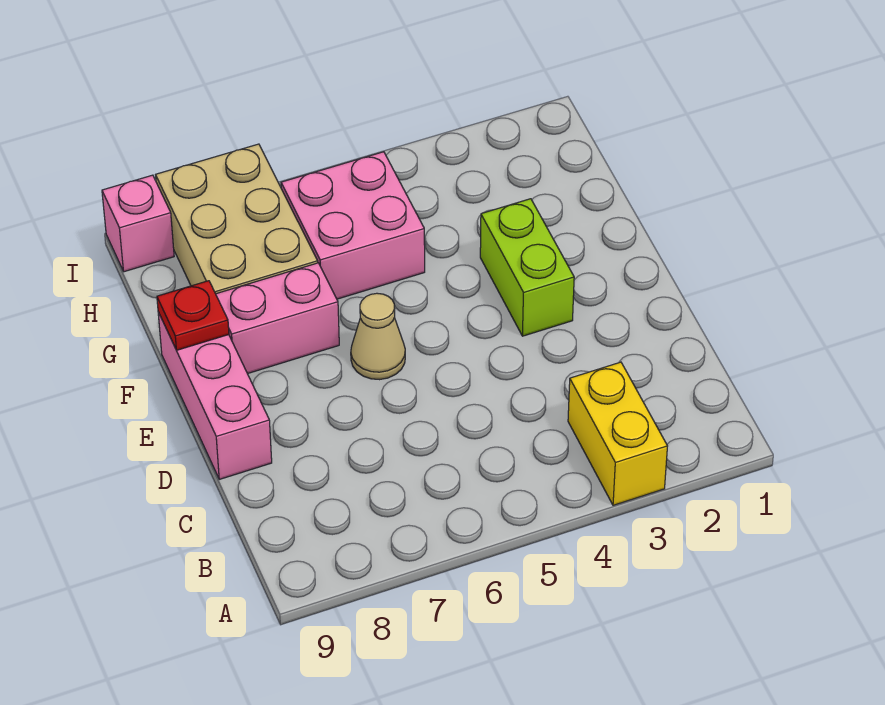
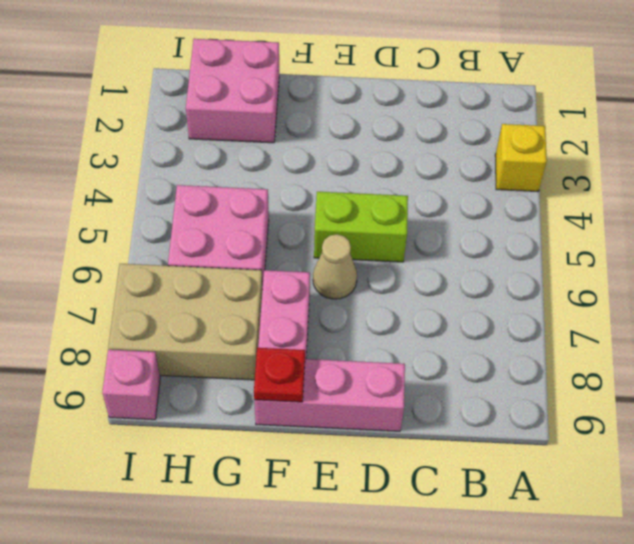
yellow 1x2 brick [568,362,667,505] -> yellow 1x1 brick [495,124,547,191]
lime 1x2 brick [480,199,574,336] -> lime 1x2 brick moved to [314,192,408,262]
none -> pink 2x2 brick [186,39,279,143]

